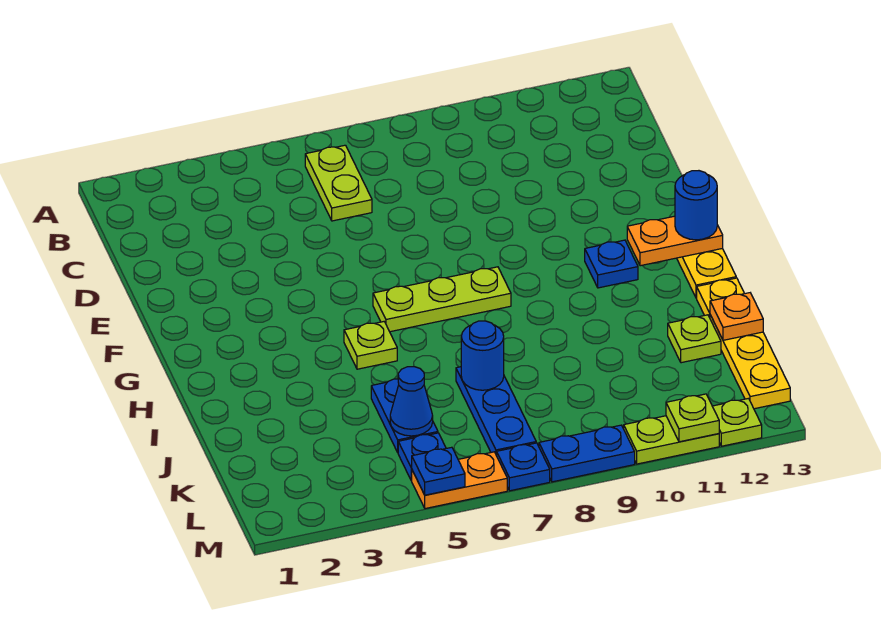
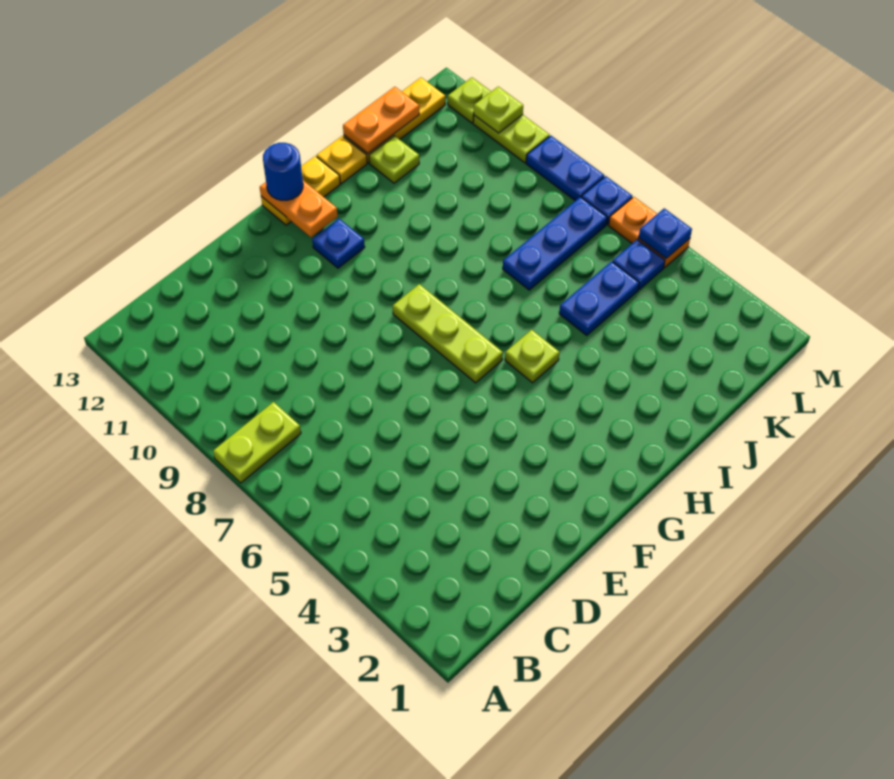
lime 1x2 plate [305,145,372,221] -> lime 1x2 plate moved to [213,402,301,483]
blue 1x1 round brick [461,321,504,390] -> none
orange 1x1 plate [710,293,763,340] -> orange 1x2 plate [343,87,419,153]
blue 1x1 cone [390,367,433,436] -> none

